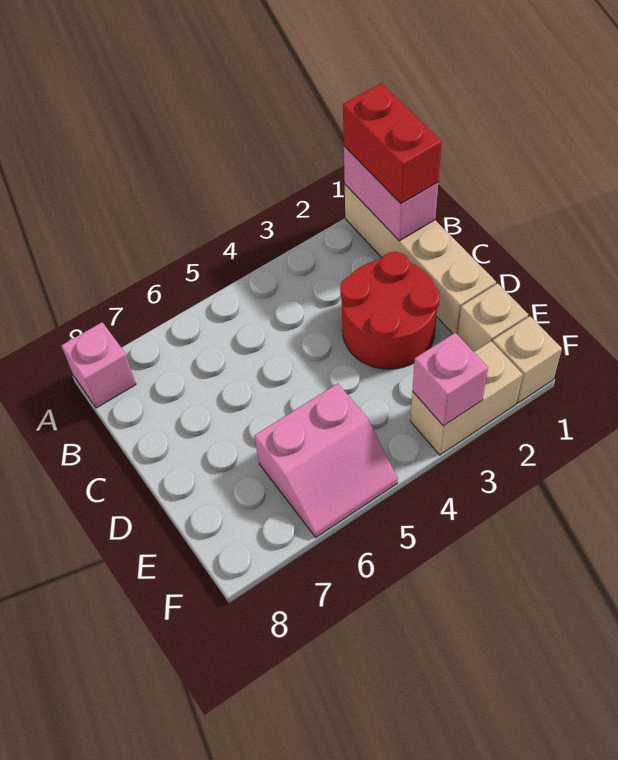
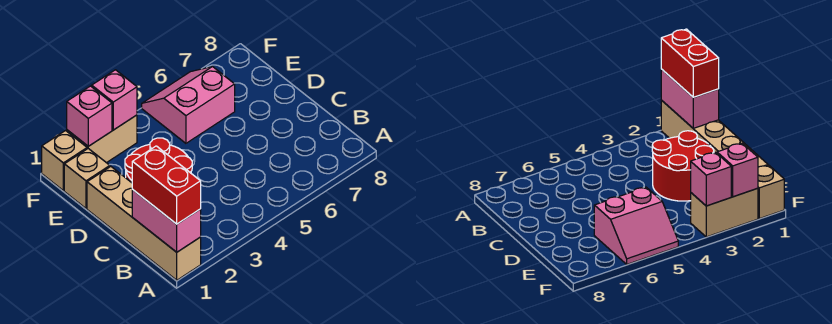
pink 1x1 brick [61,322,136,408] -> pink 1x1 brick moved to [67,86,112,146]

